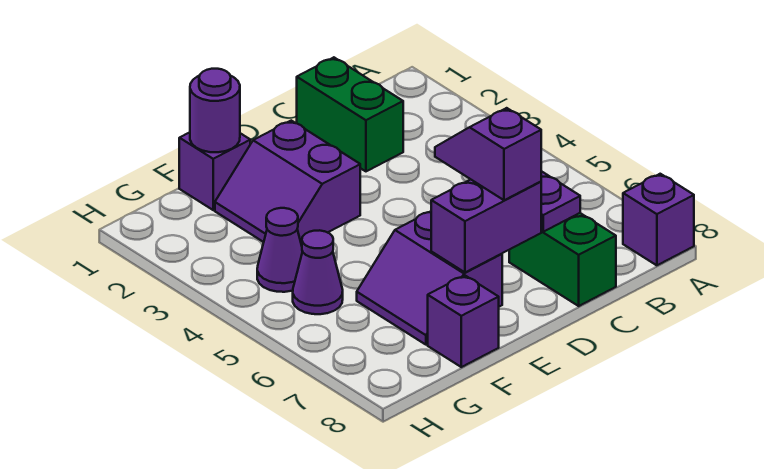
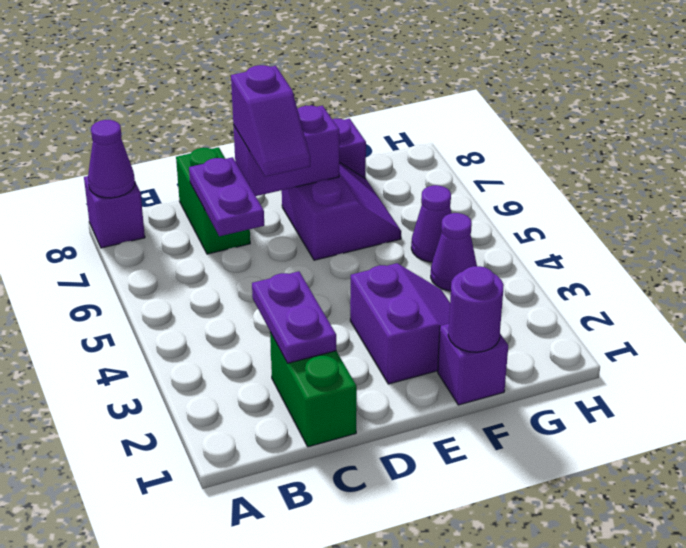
none -> purple 1x1 cone [88,120,135,198]
none -> purple 1x2 plate [252,271,336,363]

